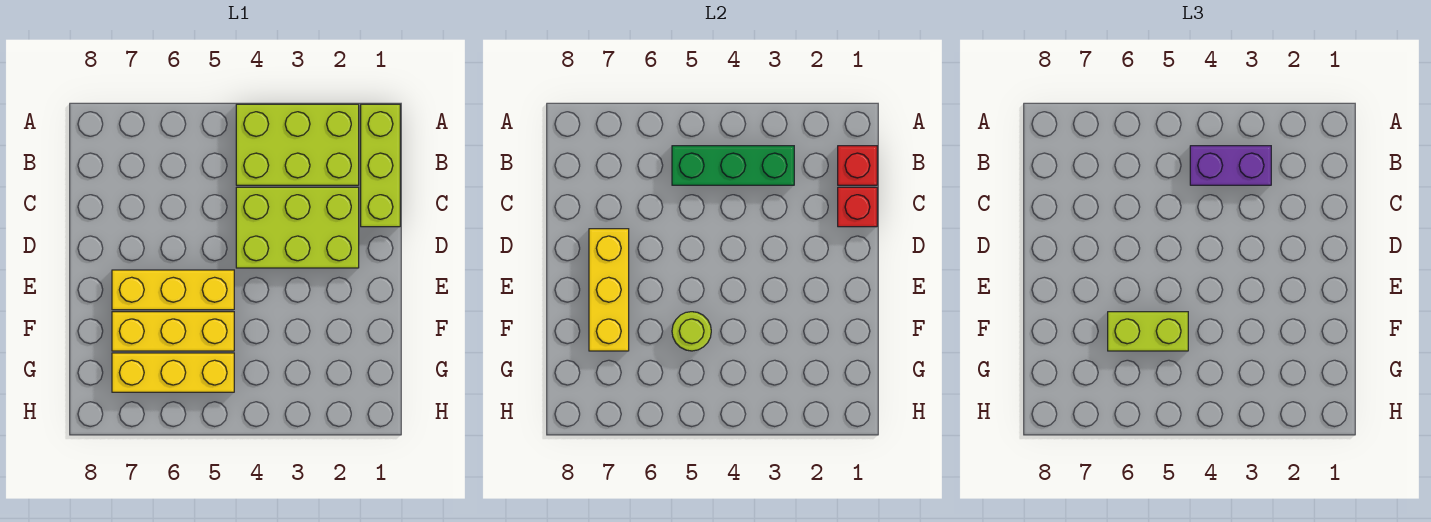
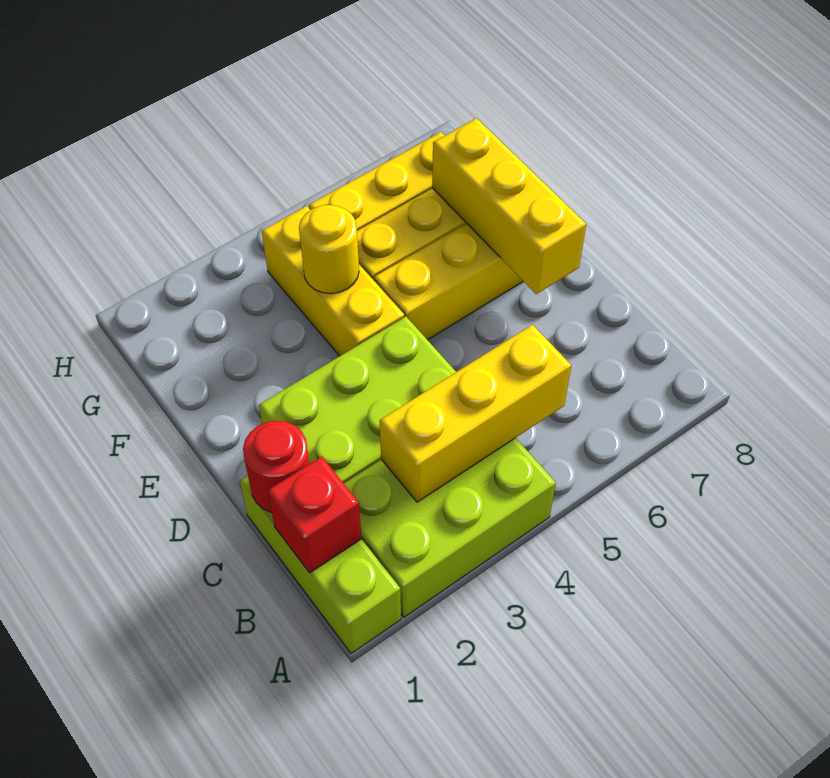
green 1x3 brick [672,146,794,185] -> yellow 1x3 brick [380,325,571,502]
purple 1x2 brick [1190,146,1271,185] -> none
red 1x1 brick [838,187,877,227] -> red 1x1 round brick [243,421,309,512]
none -> yellow 1x3 brick [262,206,404,356]
none -> yellow 1x1 round brick [299,205,359,294]
lime 1x1 round brick [672,312,711,351] -> none
lime 1x2 brick [1108,312,1188,351] -> none

